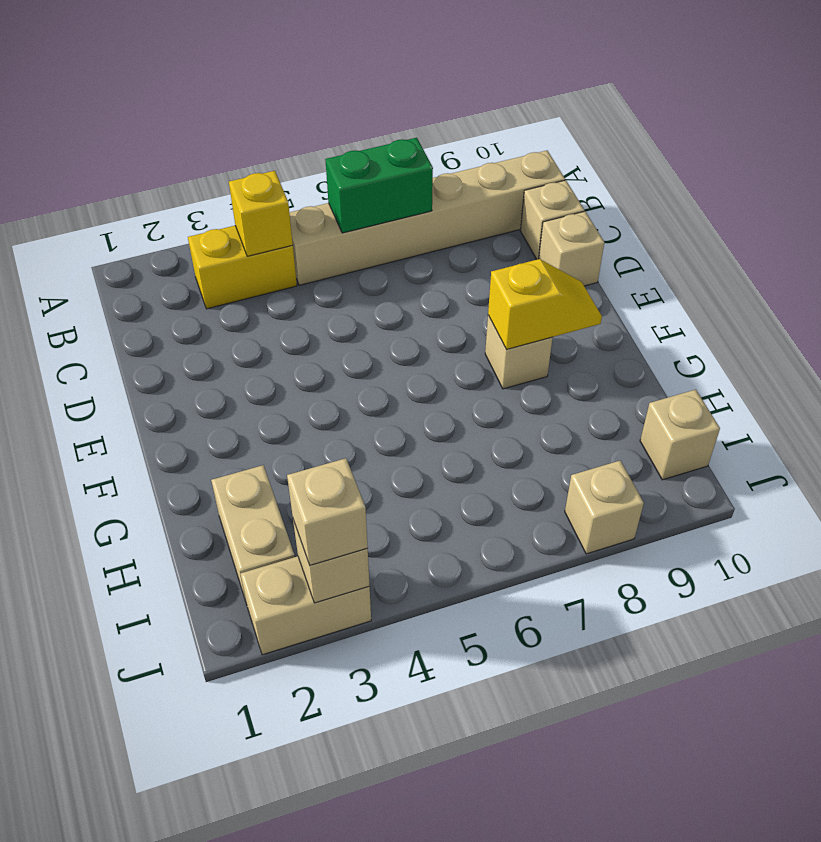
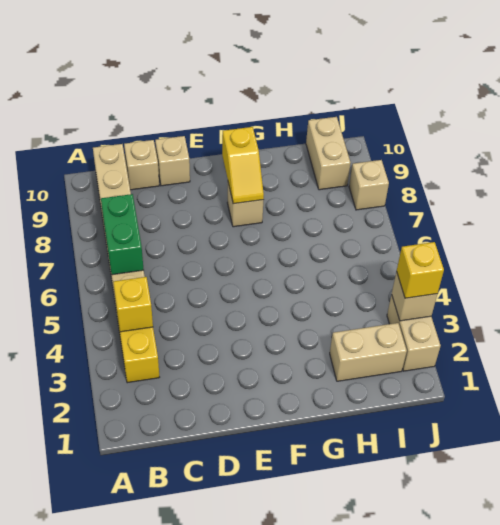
yellow 1x2 slope [488,259,602,350] -> yellow 1x2 slope turned to [222,127,264,204]
tan 1x1 brick [640,390,720,480] -> tan 1x2 brick [306,117,350,190]
tan 1x1 brick [287,458,368,565] -> yellow 1x1 brick [397,242,444,298]

